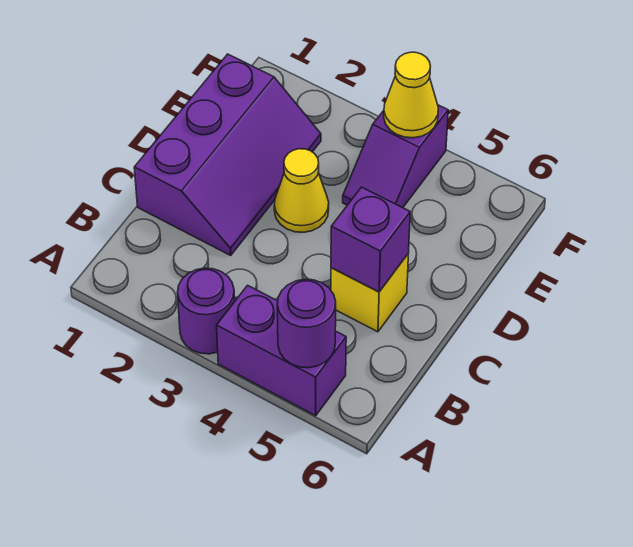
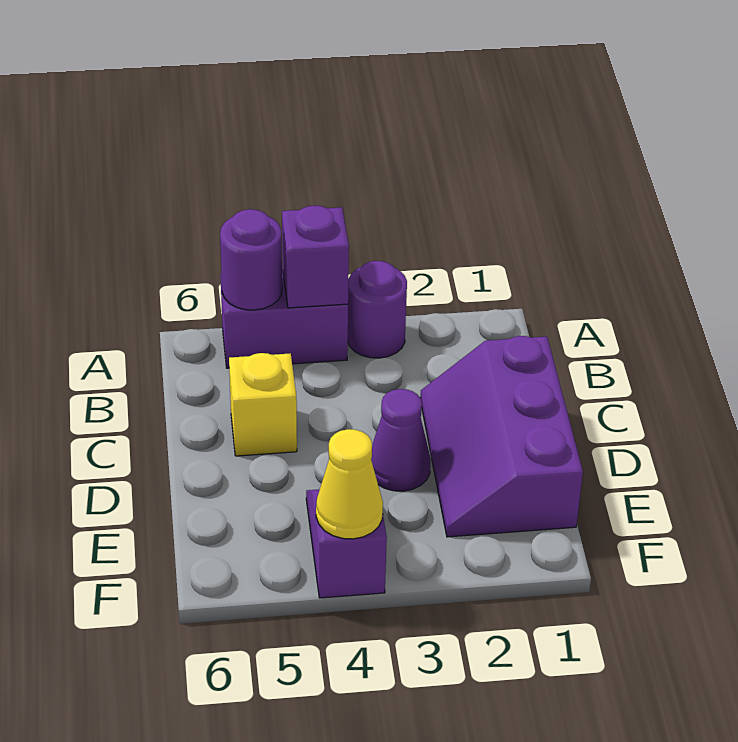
purple 1x1 brick [331,187,410,292] -> purple 1x1 brick moved to [282,206,349,308]
yellow 1x1 cone [274,149,329,232] -> purple 1x1 cone [371,389,431,491]

